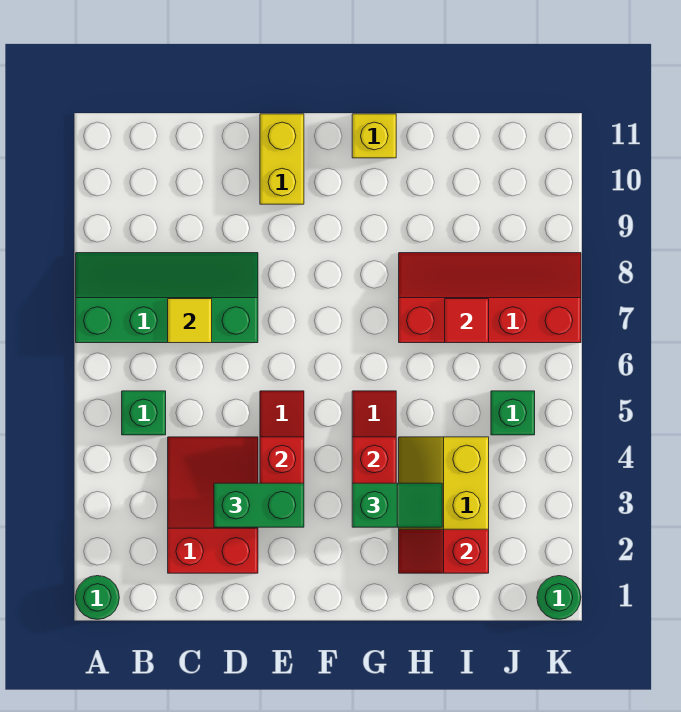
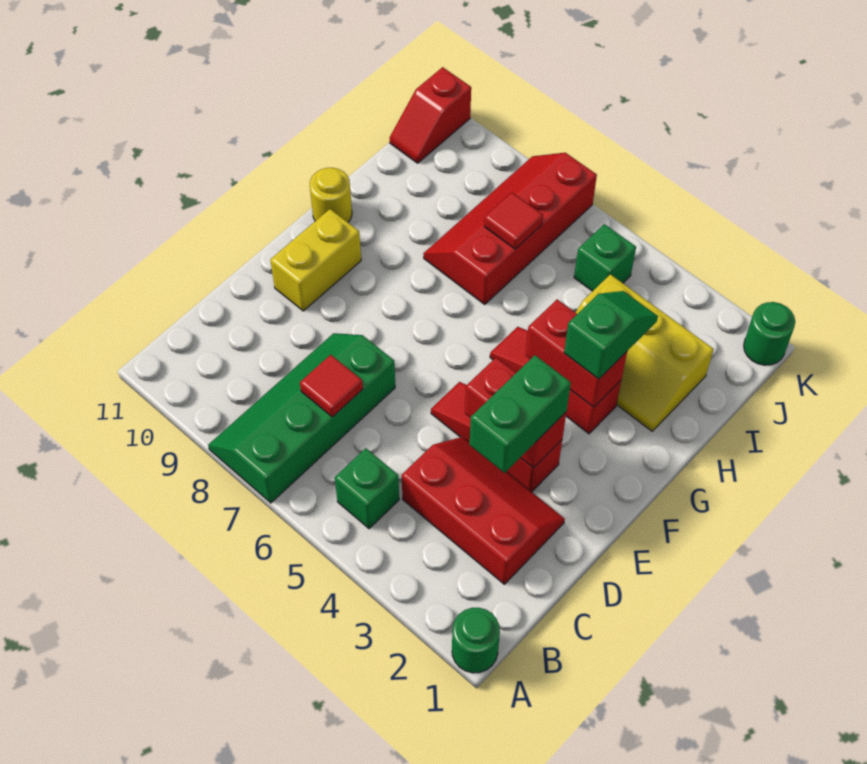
red 2x3 slope [168,437,258,573] -> red 2x3 slope turned to [402,437,565,584]
yellow 1x1 tile [168,299,212,343] -> red 1x1 tile [300,355,363,417]
yellow 1x2 brick [260,114,304,204] -> yellow 1x2 brick turned to [270,209,361,311]
yellow 1x1 brick [352,114,396,158] -> yellow 1x1 round brick [310,168,352,222]
red 1x2 slope [399,529,489,573] -> red 1x2 slope moved to [390,67,471,163]

